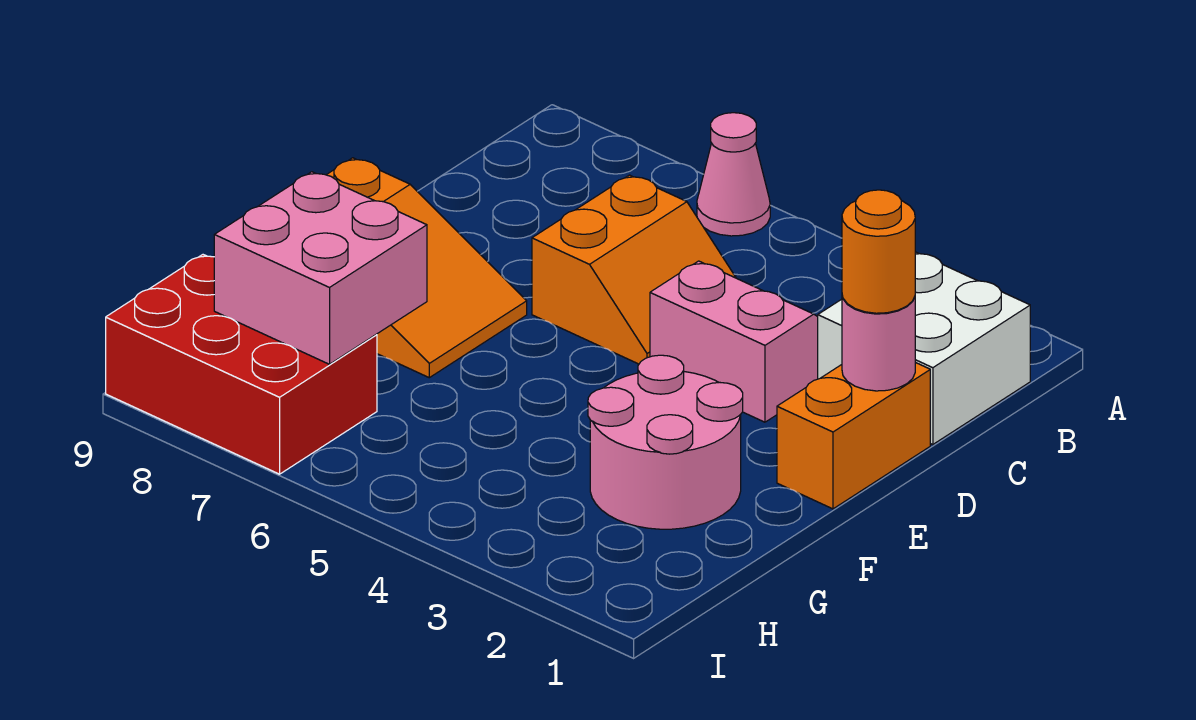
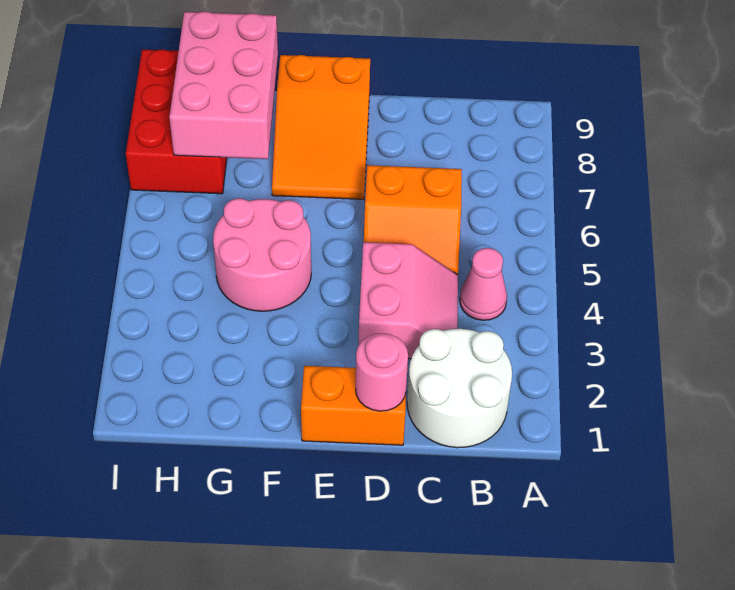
pink 1x1 cone [697,113,770,236] -> pink 1x1 cone moved to [460,248,507,320]
white 2x2 brick [818,252,1030,445] -> white 2x2 round brick [407,329,512,448]
orange 1x1 round brick [842,190,915,313] -> none
pink 2x2 round brick [588,355,743,529] -> pink 2x2 round brick moved to [213,198,311,311]
pink 2x2 brick [214,172,427,364] -> pink 2x3 brick [169,12,278,159]

